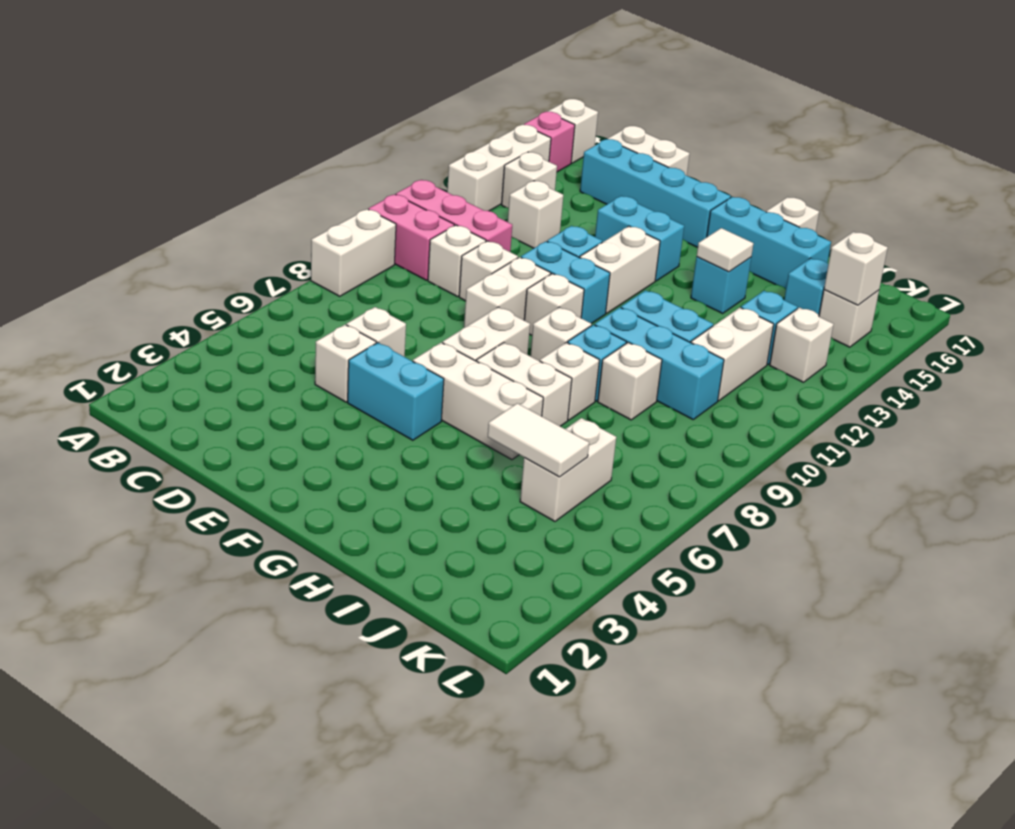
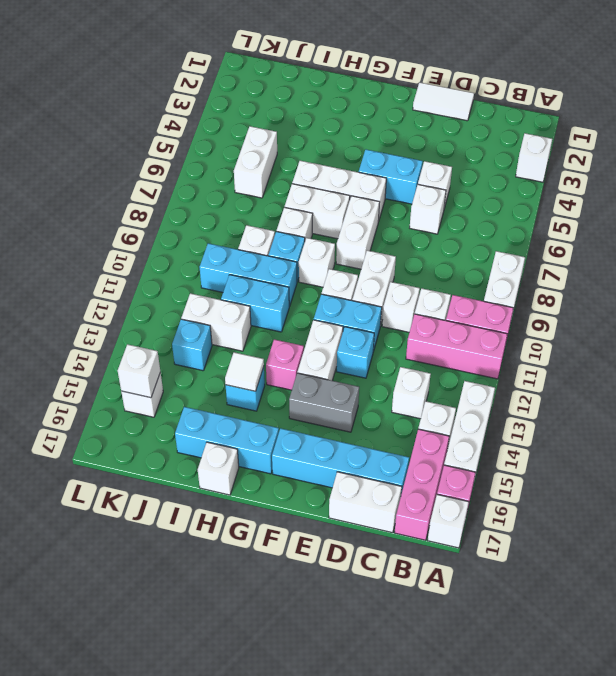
none -> pink 1x3 brick [395,429,449,540]
cyan 1x2 brick [595,196,684,281] -> grey 1x2 brick [289,373,359,432]
none -> pink 1x1 brick [266,339,304,390]
white 1x2 tile [488,403,589,477] -> white 1x2 tile moved to [413,82,474,121]
white 1x2 brick [691,308,774,401] -> white 1x2 brick turned to [181,293,251,351]
cyan 1x1 brick [784,258,828,315] -> none
white 1x1 brick [770,308,834,382] -> white 1x1 brick moved to [516,133,552,182]

